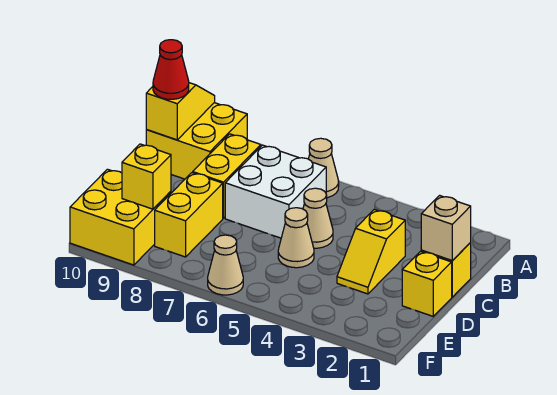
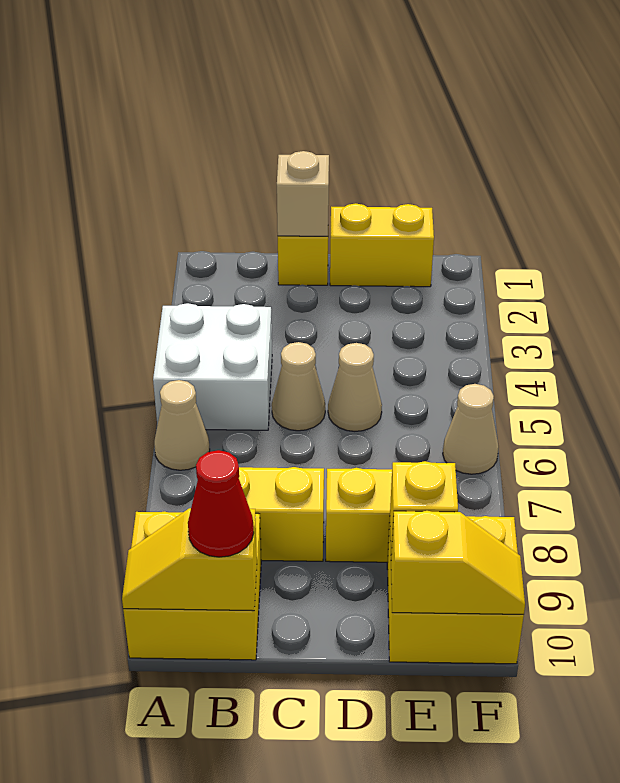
white 2x2 brick [225,145,326,238] -> white 2x2 brick moved to [153,303,272,430]
yellow 1x2 slope [337,209,405,294] -> yellow 1x2 slope moved to [391,511,525,614]
yellow 1x1 brick [402,251,452,316] -> yellow 1x2 brick [330,203,434,287]

